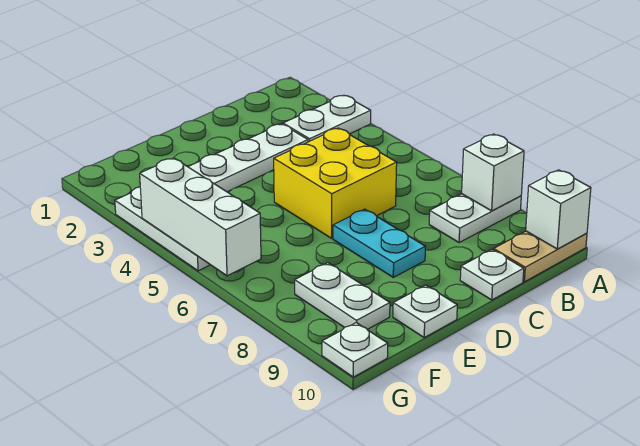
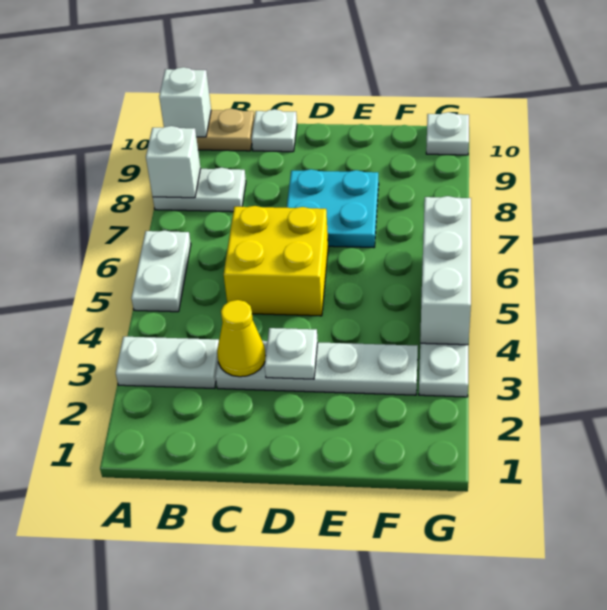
none -> yellow 1x1 cone [217,300,266,377]
cyan 1x2 plate [333,209,425,277] -> cyan 2x2 plate [287,169,379,247]
white 1x1 plate [393,285,457,337] -> white 1x1 plate moved to [265,328,318,379]
white 1x2 plate [295,263,390,329] -> white 1x2 plate moved to [131,231,191,312]

